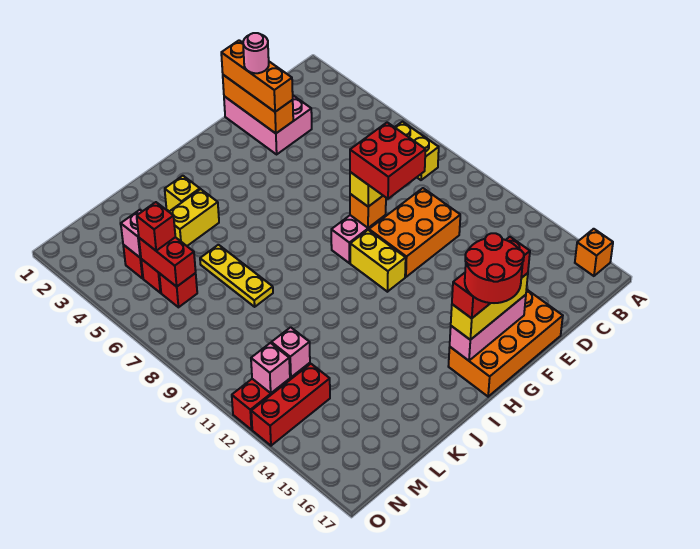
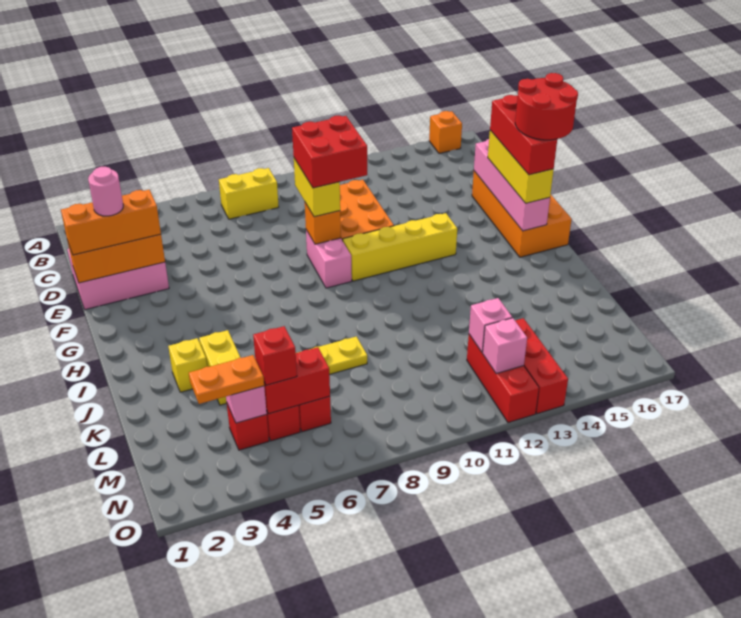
pink 1x3 brick [450,295,526,361] -> pink 1x4 brick [474,139,550,231]
yellow 1x2 brick [350,230,406,292] -> yellow 1x4 brick [343,213,457,281]
none -> orange 1x2 plate [189,355,264,404]

